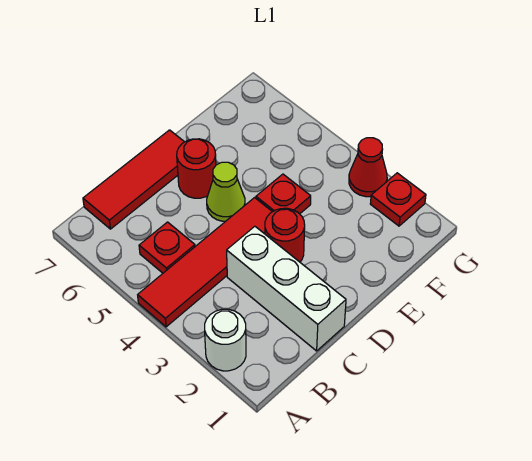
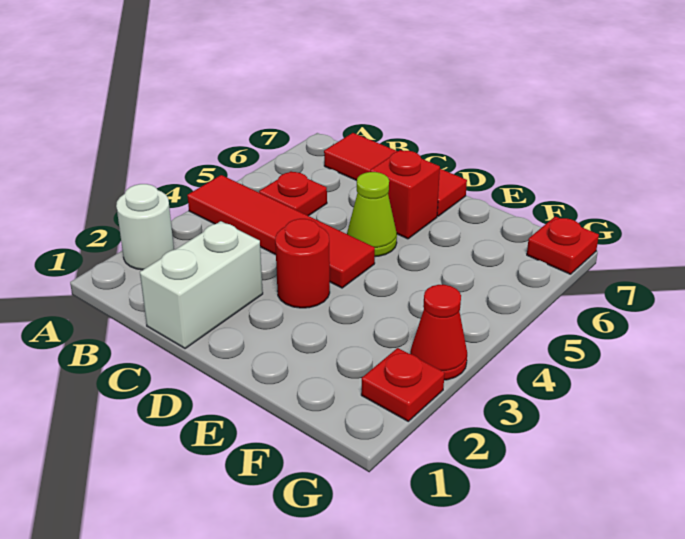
white 1x3 brick [227,226,346,351] -> white 1x2 brick [140,221,263,349]
red 1x1 round brick [177,139,216,198] -> red 1x1 brick [370,150,440,239]
red 1x1 plate [256,174,311,214] -> red 1x1 plate moved to [527,216,599,274]

